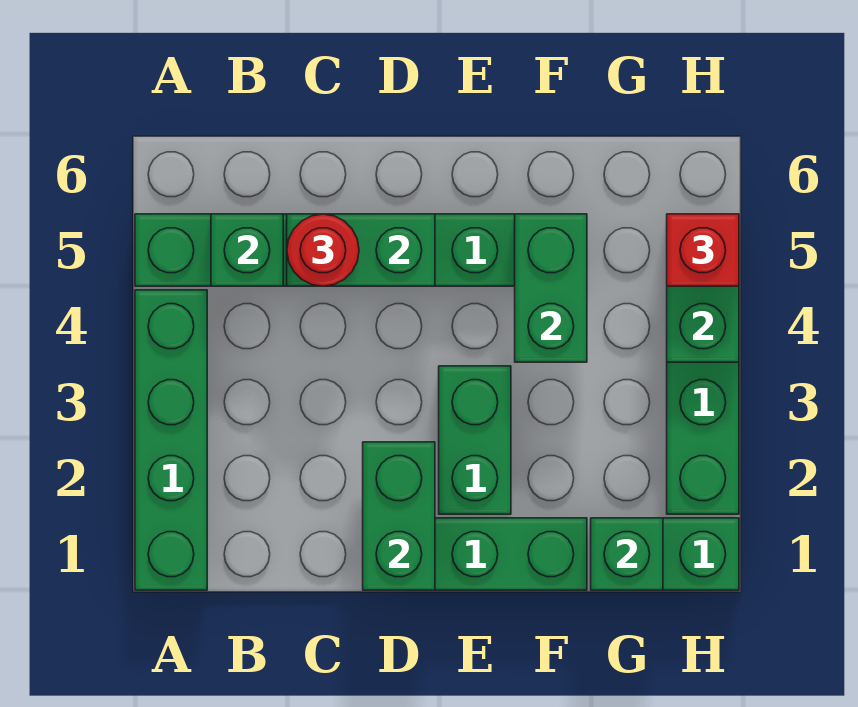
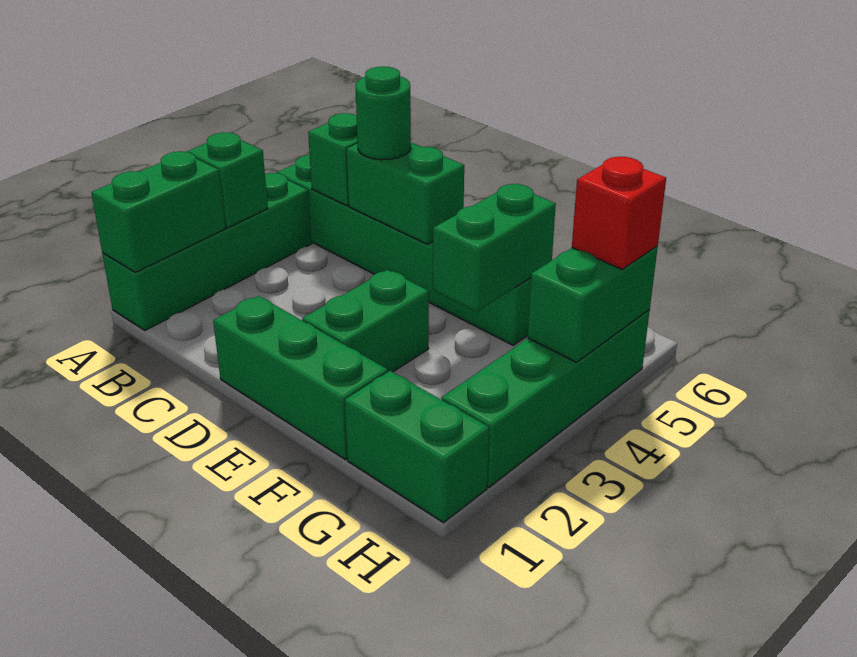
red 1x1 round brick [287,214,359,286] -> green 1x1 round brick [356,67,411,160]
green 1x2 brick [363,442,435,590] -> green 1x2 brick moved to [91,151,225,272]
green 1x1 brick [591,518,663,590] -> green 1x1 brick moved to [187,133,268,228]

